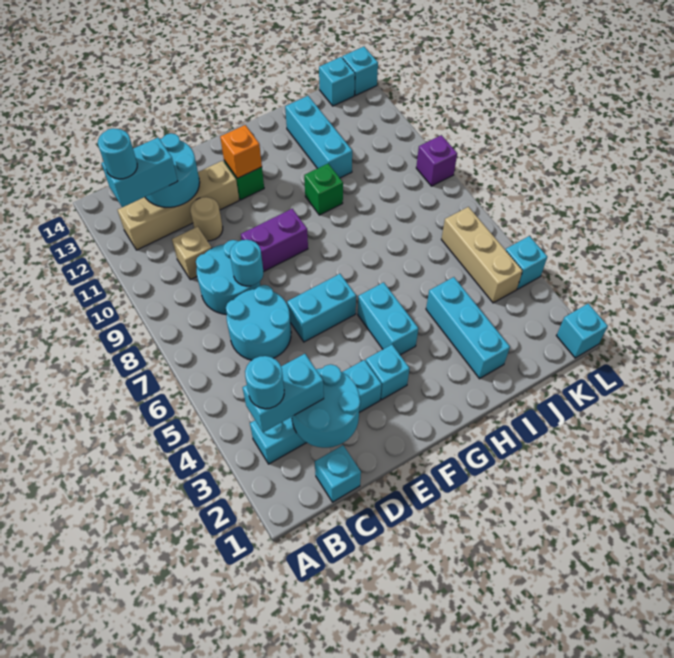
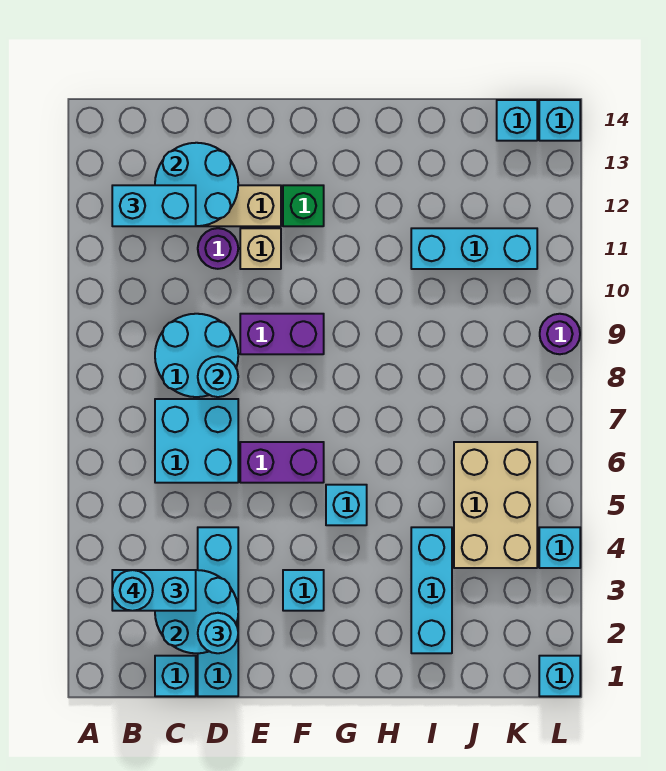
cyan 1x4 brick [250,360,382,464] -> cyan 1x4 brick turned to [198,527,238,696]
cyan 1x1 round brick [98,128,137,179] -> cyan 1x1 round brick moved to [198,613,238,653]
cyan 2x2 round brick [226,285,291,360] -> cyan 2x2 brick [155,399,238,483]
tan 1x1 brick [172,227,212,280] -> tan 1x1 brick moved to [240,228,281,269]
tan 1x1 round brick [190,197,223,241] -> purple 1x1 round brick [198,228,238,269]
cyan 1x2 brick [287,274,356,342] -> purple 1x2 brick [240,442,324,483]
orange 1x1 brick [220,125,262,178] -> none
cyan 1x2 brick [358,282,418,355] -> cyan 1x1 brick [326,485,367,525]
green 1x1 brick [304,164,343,215] -> none
cyan 1x3 brick [285,96,352,178] -> cyan 1x3 brick turned to [411,228,537,269]
tan 1x3 brick [441,207,522,303] -> tan 2x3 brick [454,442,537,568]
purple 1x1 brick [416,135,457,186] -> purple 1x1 round brick [540,314,580,354]

